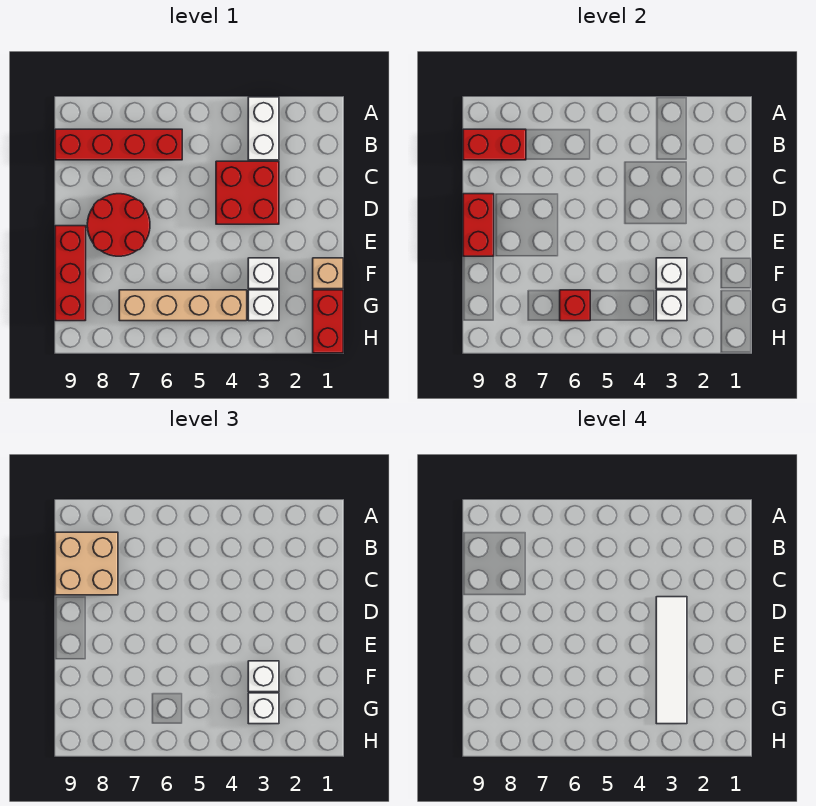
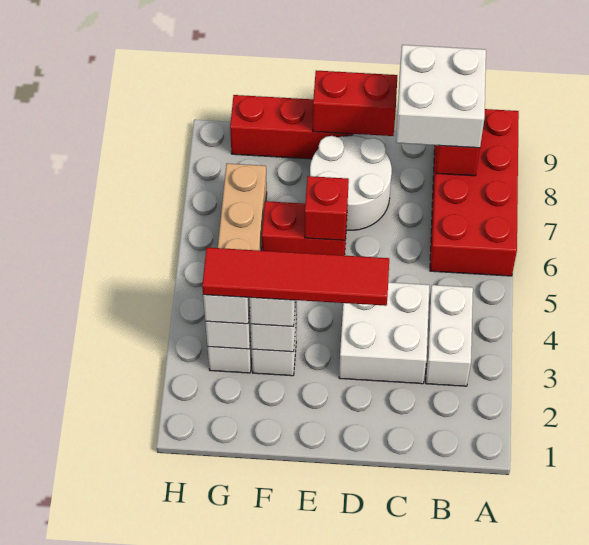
white 1x2 brick [248,97,279,160] -> white 1x2 brick turned to [426,285,473,386]
red 1x4 brick [55,129,182,160] -> red 2x4 brick [430,109,519,276]
tan 2x2 brick [55,532,118,595] -> white 2x2 brick [396,45,486,148]
red 2x2 brick [216,161,279,224] -> white 2x2 brick [339,282,429,384]
white 1x4 tile [656,597,687,724] -> red 1x4 tile [202,247,389,306]
red 2x2 round brick [87,194,150,256] -> white 2x2 round brick [310,136,392,230]
tan 1x1 brick [313,258,343,289] -> none
red 1x2 brick [313,290,343,353] -> red 1x2 brick moved to [262,201,347,256]
red 1x1 brick [560,290,590,321] -> red 1x1 brick moved to [305,176,349,240]

